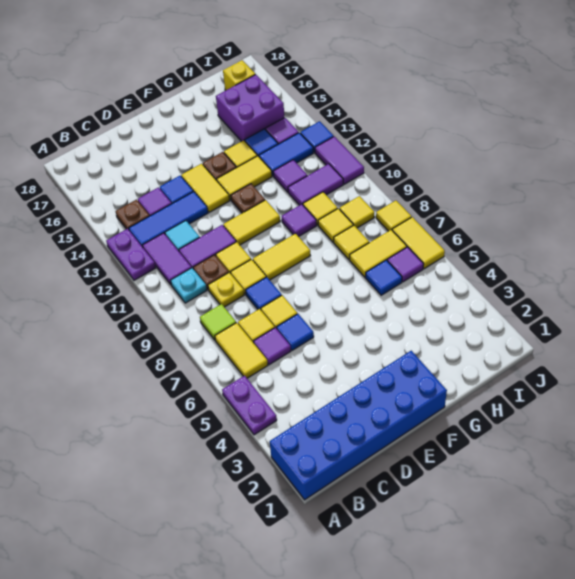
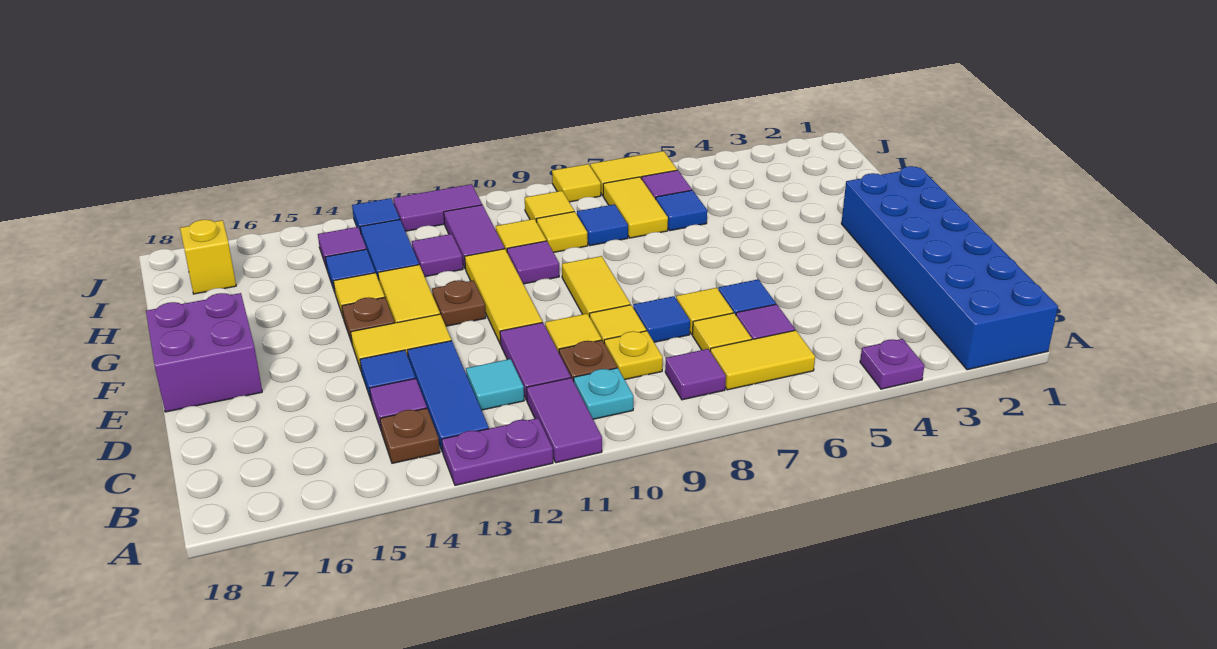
purple 1x2 plate [222,376,277,435] -> purple 1x1 plate [860,339,924,389]
lime 1x1 tile [200,304,236,340] -> purple 1x1 tile [665,349,726,400]
purple 1x2 tile [143,233,192,285] -> purple 1x2 tile turned to [527,378,602,463]
yellow 1x2 tile [223,200,280,245] -> yellow 1x3 tile [465,249,542,344]
yellow 1x1 tile [334,225,369,259] -> blue 1x1 tile [577,204,628,246]
purple 2x2 brick [216,74,284,141] -> purple 2x2 brick moved to [146,293,262,412]

